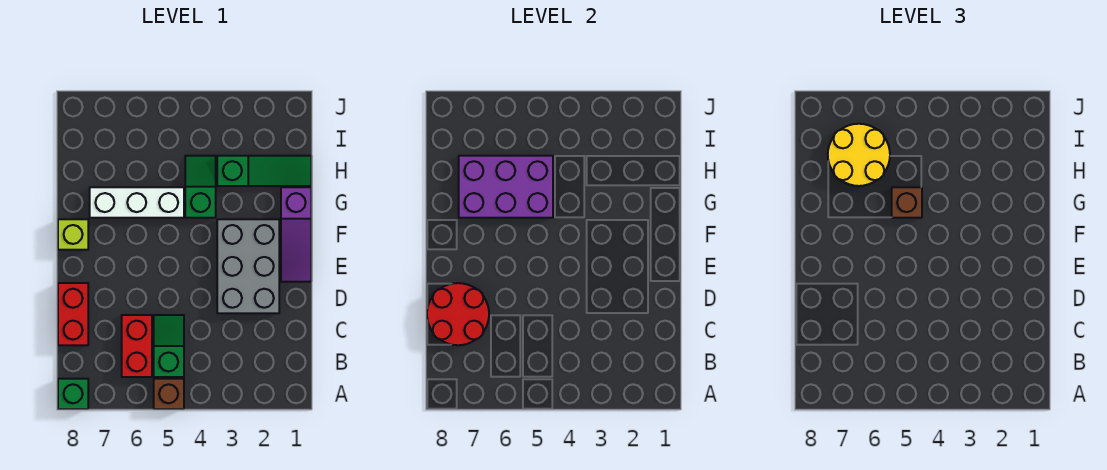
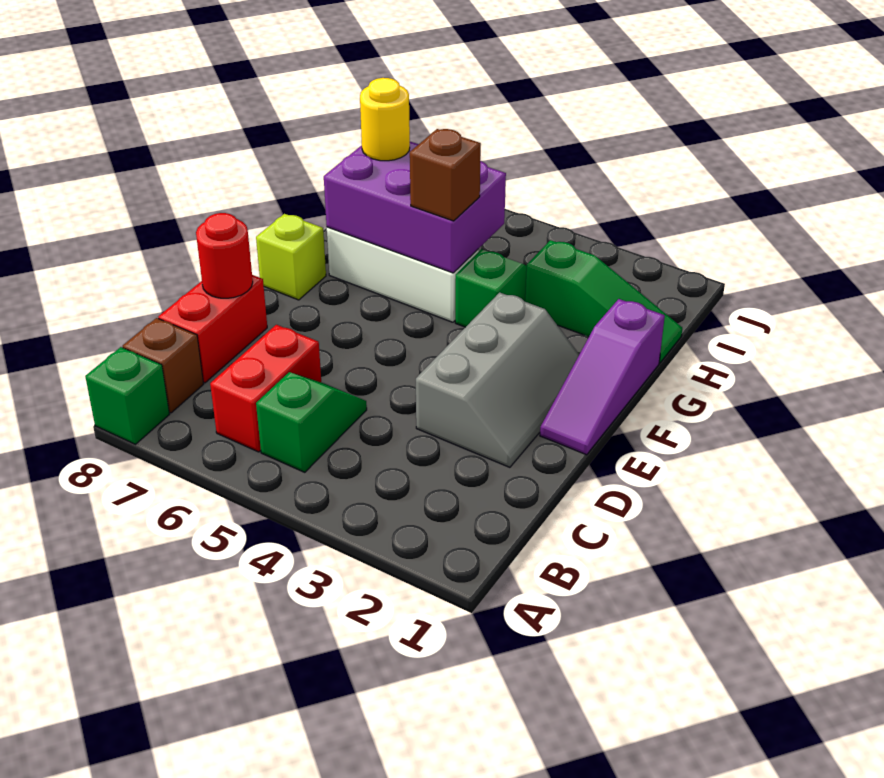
brown 1x1 brick [154,379,184,409] -> brown 1x1 brick moved to [123,318,204,413]
red 2x2 round brick [427,283,489,345] -> red 1x1 round brick [196,213,253,298]
grey 2x3 brick [217,219,279,313] -> grey 2x3 slope [416,292,579,467]
yellow 2x2 round brick [828,124,890,186] -> yellow 1x1 round brick [360,78,410,161]

